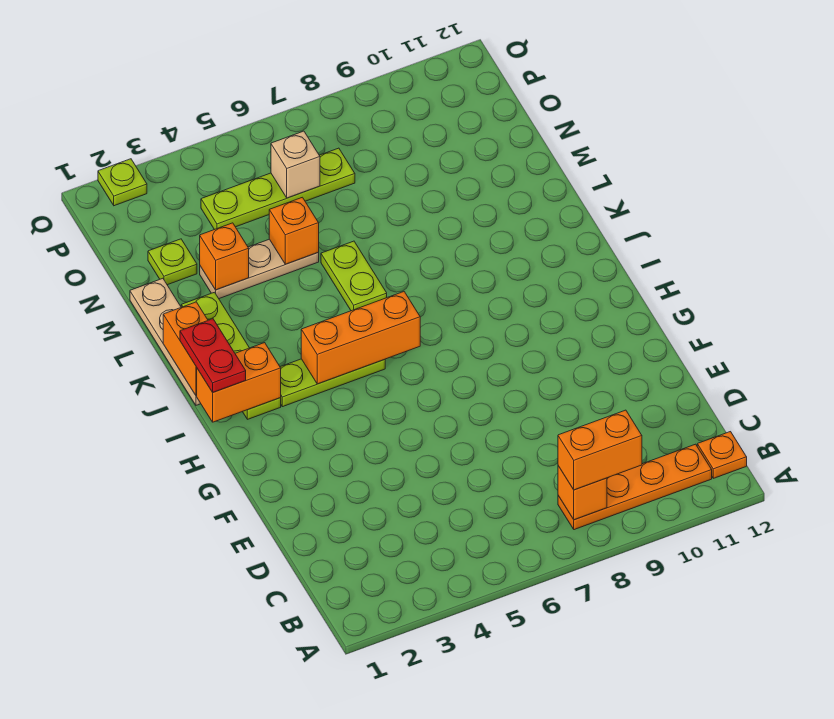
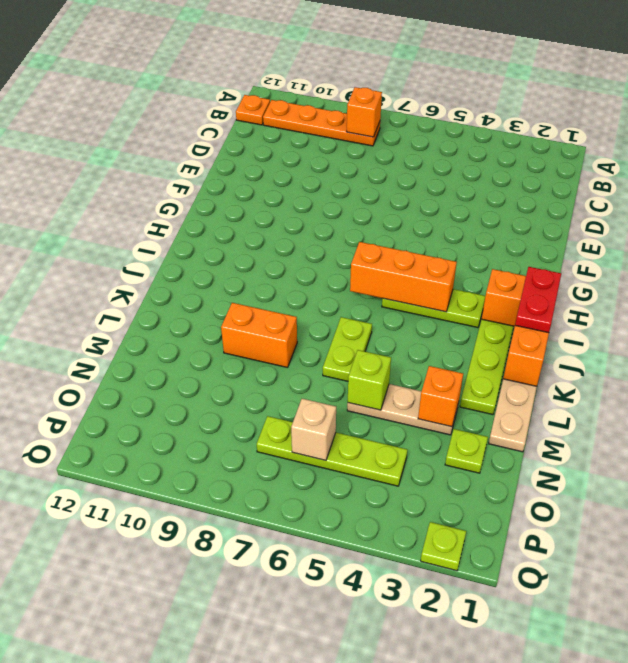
orange 1x2 brick [558,410,642,490] -> orange 1x2 brick moved to [221,303,297,368]
orange 1x1 brick [269,197,319,264] -> lime 1x1 brick [348,350,391,410]

